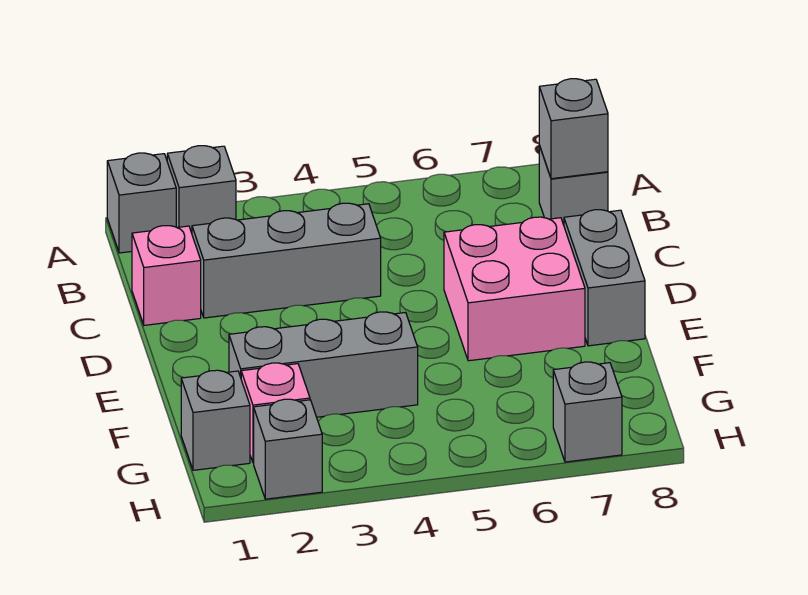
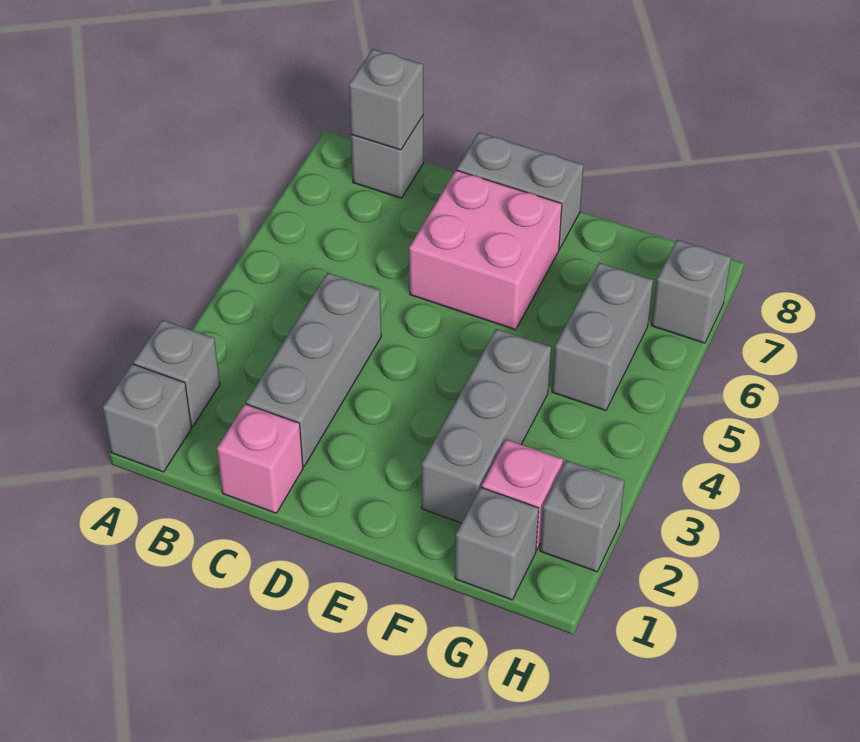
none -> grey 1x2 brick [552,263,653,410]

